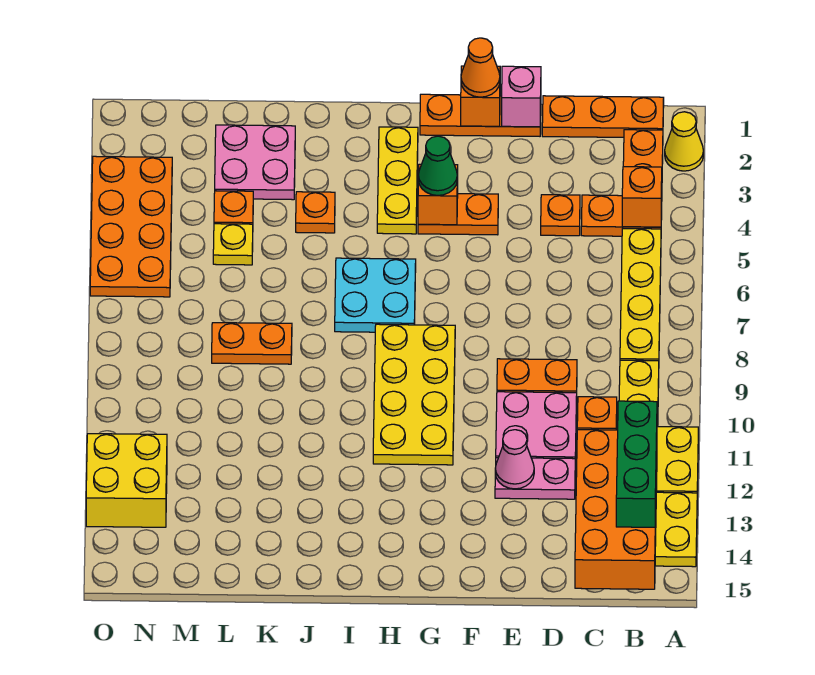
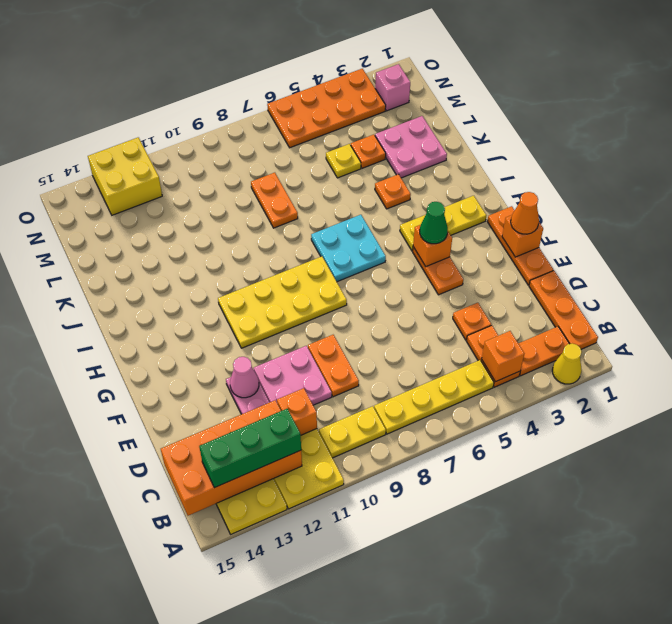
pink 1x1 brick [502,66,541,127] -> pink 1x1 brick moved to [375,64,410,111]

